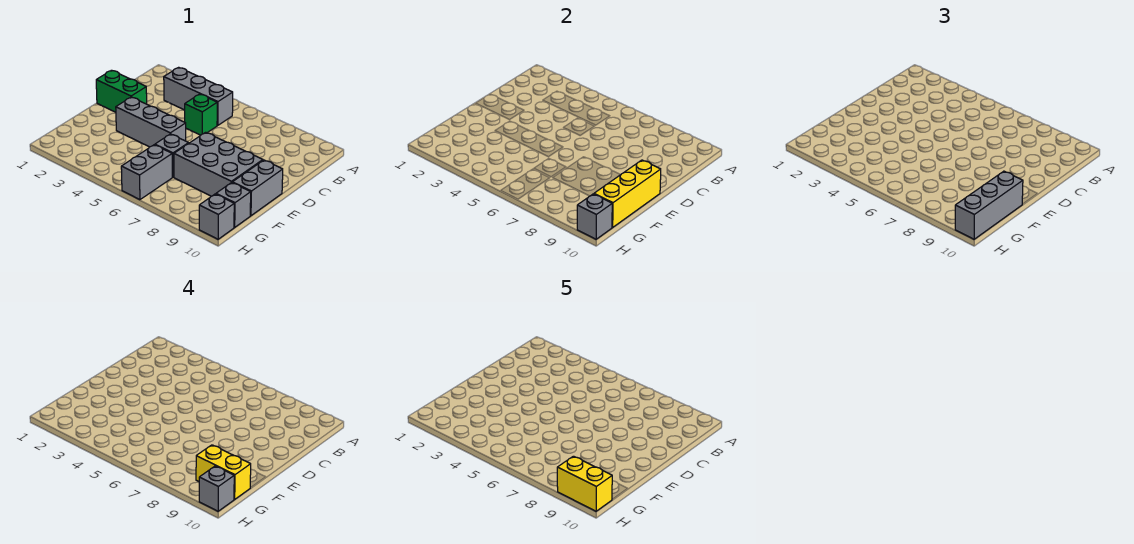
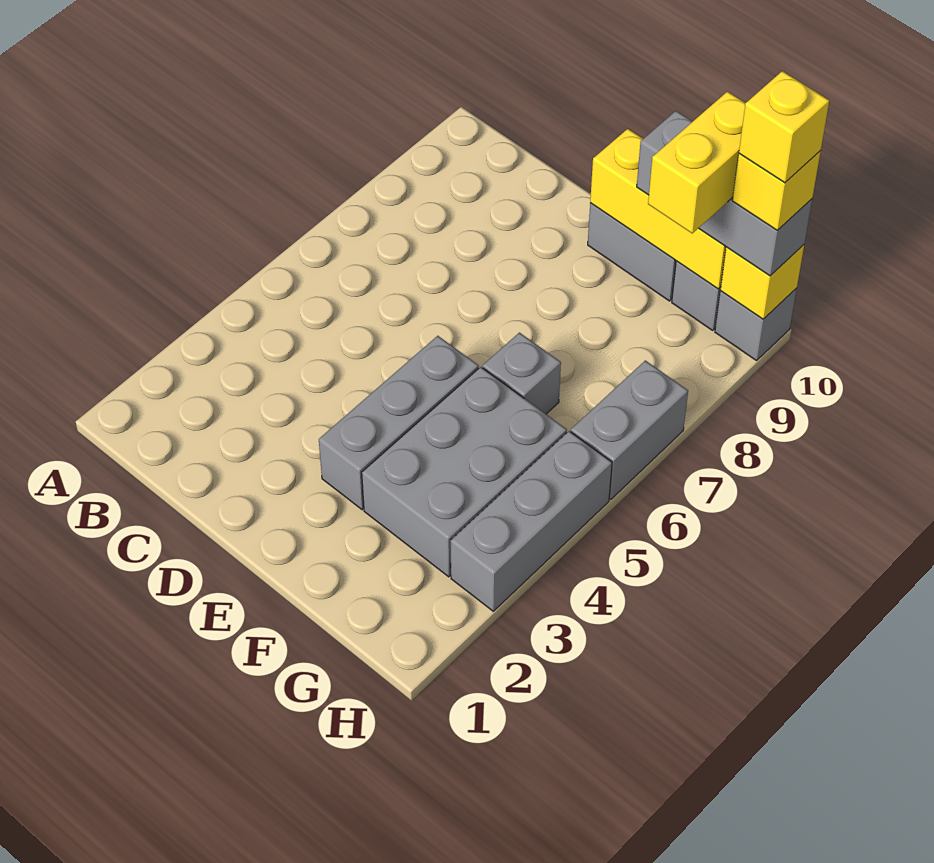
grey 1x3 brick [164,67,233,126] -> grey 1x3 brick moved to [451,431,612,611]
green 1x1 brick [185,94,217,135] -> none
green 1x2 brick [96,70,147,112] -> none
grey 2x3 brick [174,132,263,196] -> grey 2x3 brick moved to [362,367,567,577]
grey 1x2 brick [121,145,172,200] -> grey 1x2 brick turned to [571,360,688,499]
yellow 1x2 brick [557,456,612,511] -> yellow 1x1 brick [739,71,829,183]
grey 1x1 brick [577,194,612,239] -> yellow 1x1 brick [720,245,804,319]
grey 1x1 brick [199,466,234,511] -> yellow 1x1 brick [732,150,821,230]

